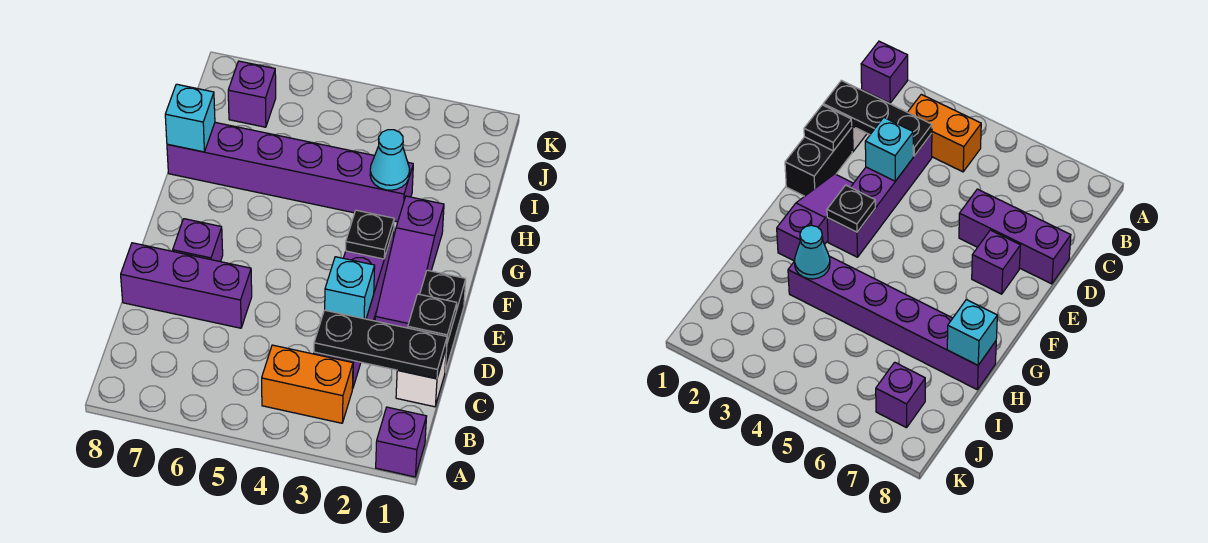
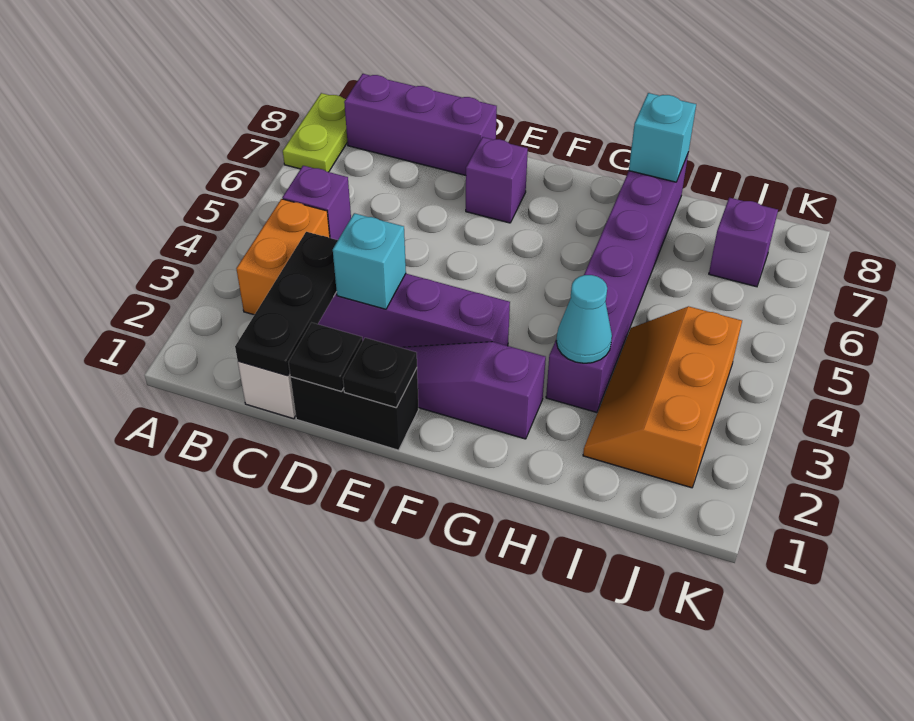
purple 1x1 brick [376,407,427,477] -> purple 1x1 brick moved to [282,166,351,240]
none -> lime 1x2 plate [283,93,347,172]
purple 1x3 brick [121,243,252,328] -> purple 1x3 brick turned to [344,74,497,175]
black 1x1 plate [346,210,394,259] -> black 1x1 plate moved to [343,338,417,407]
none -> orange 2x3 slope [583,306,742,488]

